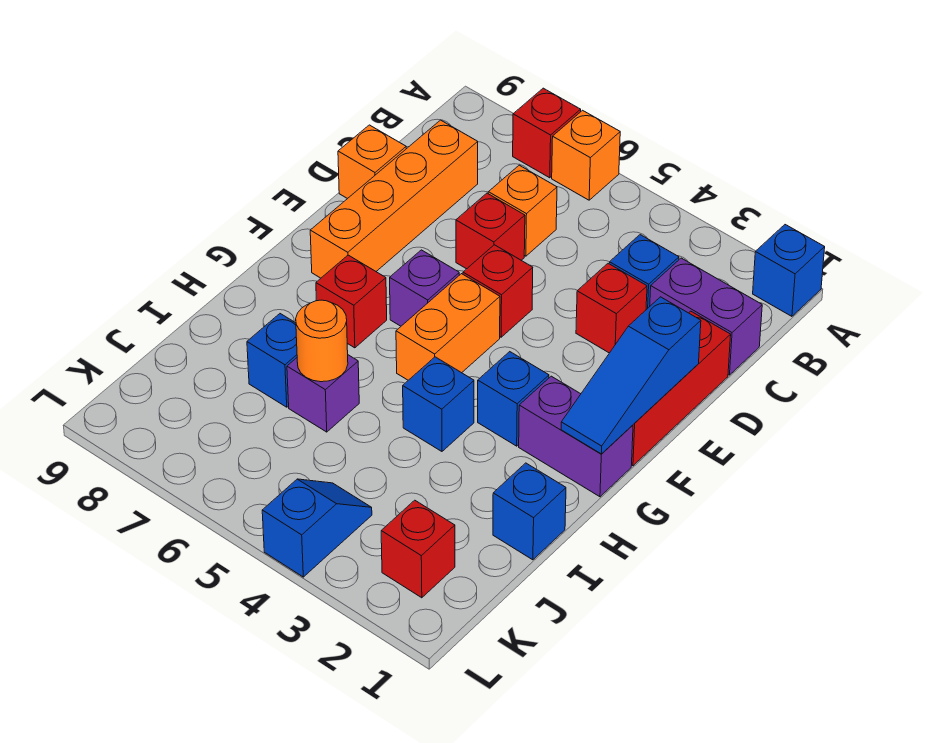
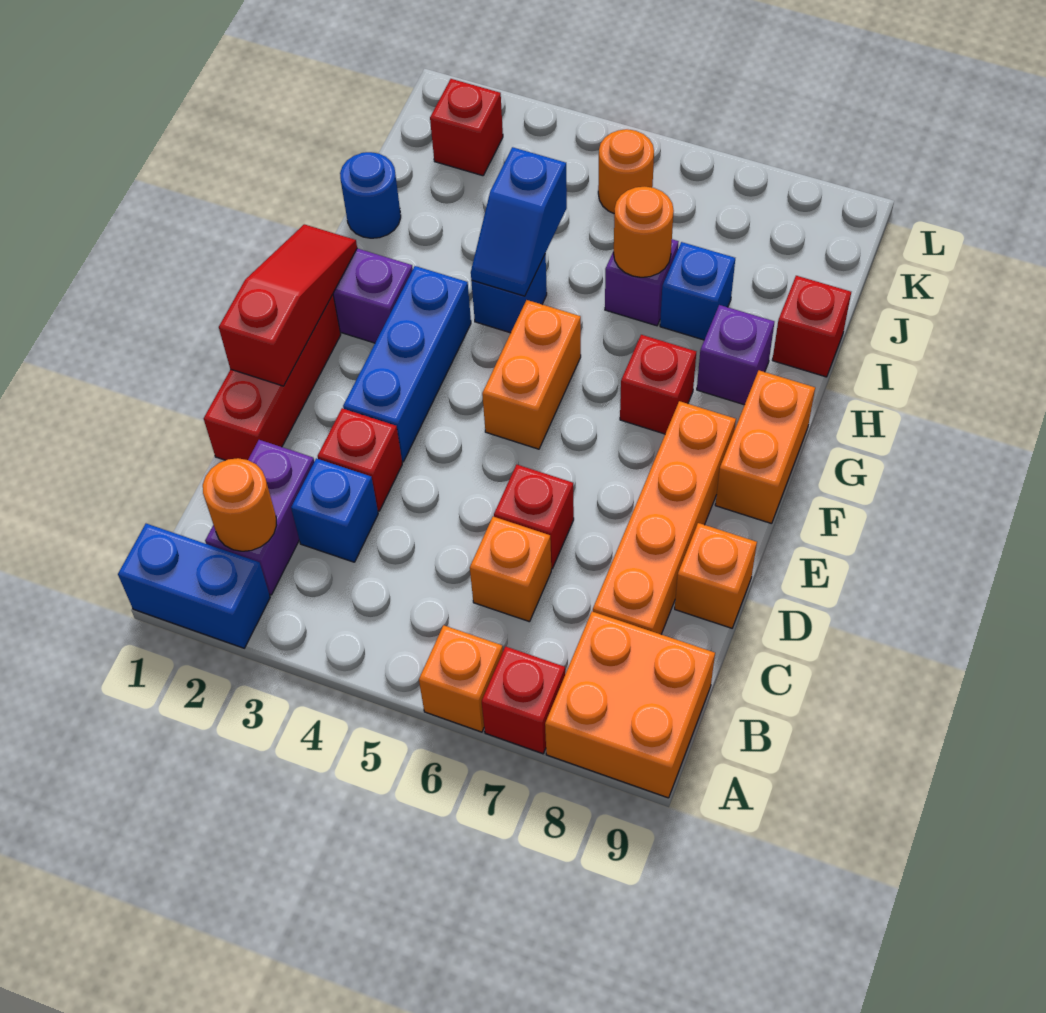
blue 1x1 brick [753,225,825,316] -> blue 1x2 brick [118,524,270,648]
none -> orange 2x2 brick [545,611,715,798]
none -> orange 1x1 round brick [203,458,277,551]
purple 1x2 brick [650,258,762,375] -> purple 1x2 brick turned to [205,440,314,595]
blue 1x3 slope [561,297,701,454] -> red 1x3 slope [219,224,357,386]
red 1x1 brick [463,245,533,337] -> red 1x1 brick moved to [773,276,851,377]
purple 1x1 brick [390,250,459,326] -> purple 1x1 brick moved to [697,305,774,405]
none -> orange 1x2 brick [715,370,815,524]
blue 1x1 brick [478,352,549,446] -> blue 1x3 brick [343,266,471,462]
blue 1x1 brick [493,463,566,560] -> blue 1x1 round brick [340,152,401,238]
blue 1x2 slope [262,479,372,577] -> blue 1x2 slope moved to [471,147,567,296]
none -> orange 1x1 round brick [598,129,654,213]

